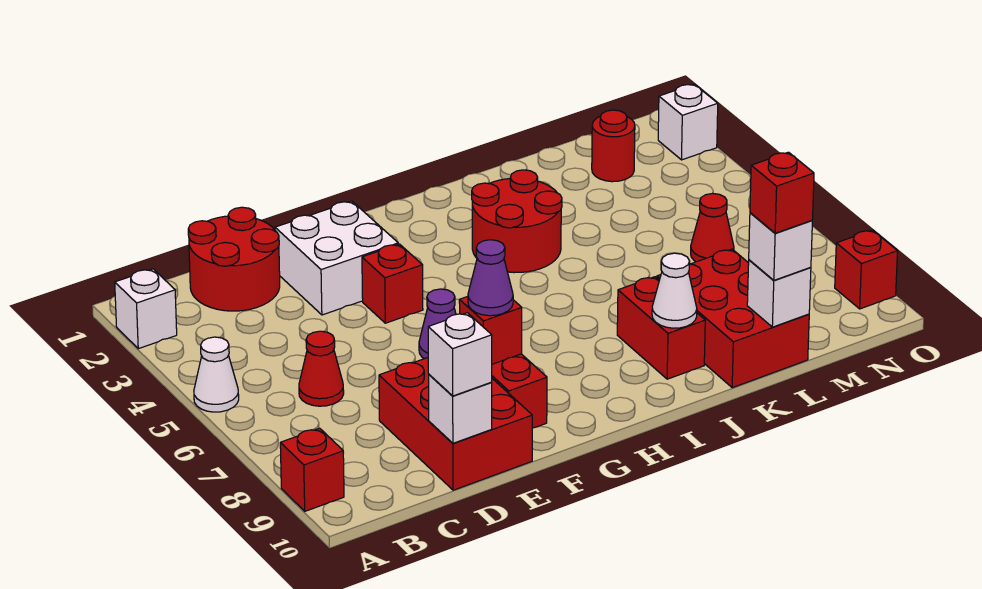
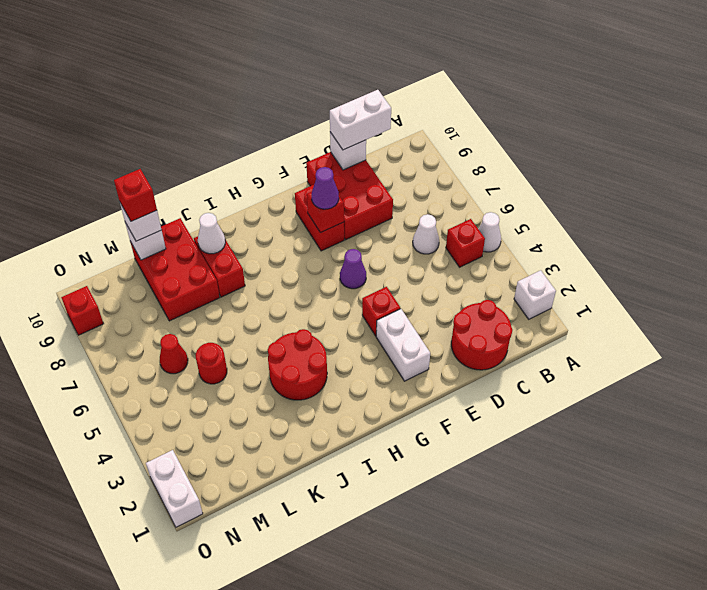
red 1x1 brick [280,428,344,511] -> red 1x1 brick moved to [446,219,485,267]
red 1x1 cone [299,331,344,406] -> white 1x1 cone [413,214,439,254]
white 1x1 brick [428,313,492,396] -> white 1x2 brick [330,90,391,150]
white 2x2 brick [275,201,398,315] -> white 1x2 brick [376,309,430,381]
red 1x1 round brick [592,110,635,182] -> red 1x1 round brick moved to [196,343,227,384]
white 1x1 brick [658,84,718,160] -> white 1x2 brick [146,450,203,527]

